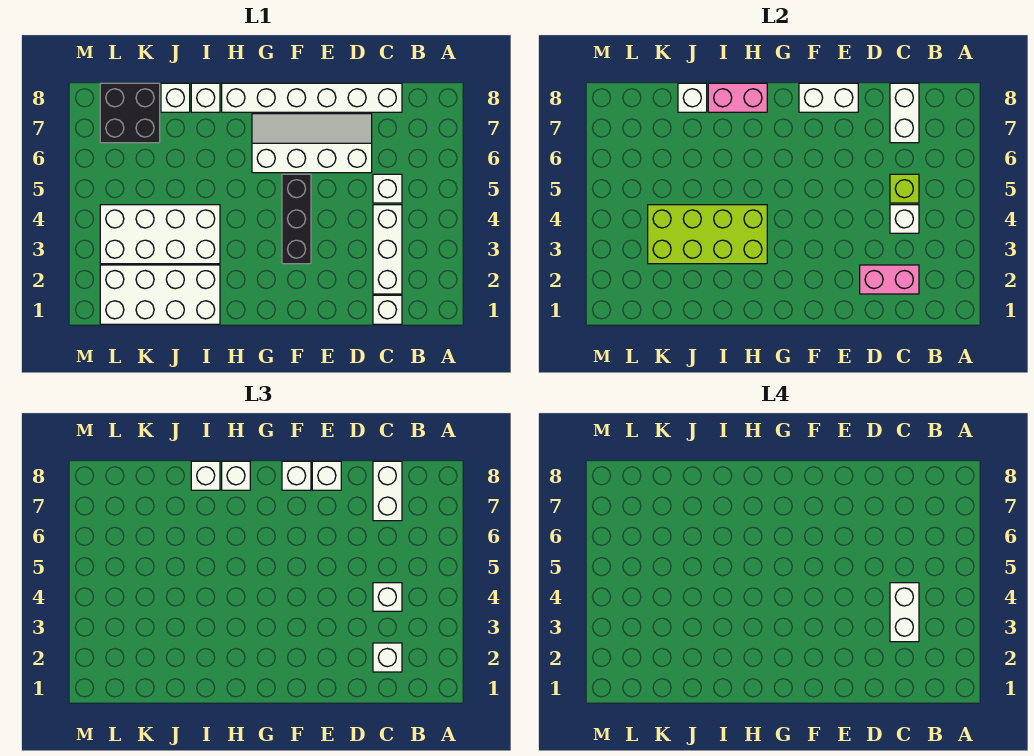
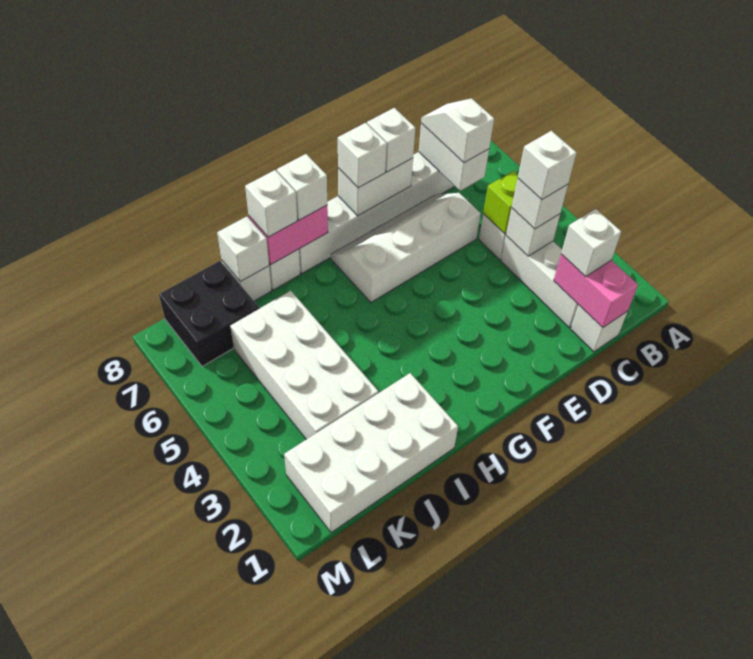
pink 1x2 brick [860,265,919,294] -> pink 1x2 brick turned to [554,254,638,327]
white 1x2 brick [890,583,919,642] -> white 1x1 brick [518,131,576,200]
white 1x2 brick [373,461,402,521] -> white 1x2 slope [421,98,494,163]
black 1x3 brick [282,174,311,264] -> none
lime 2x4 brick [648,205,767,264] -> none
white 2x4 brick [100,205,220,264] -> white 2x4 brick turned to [230,291,378,439]

